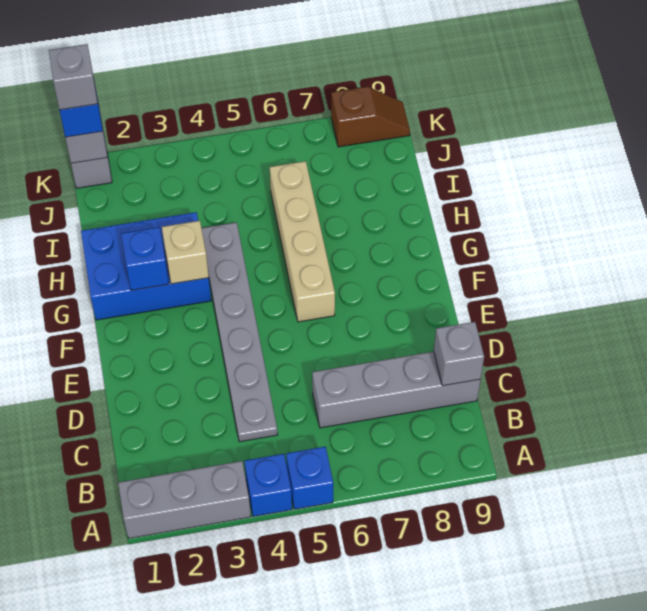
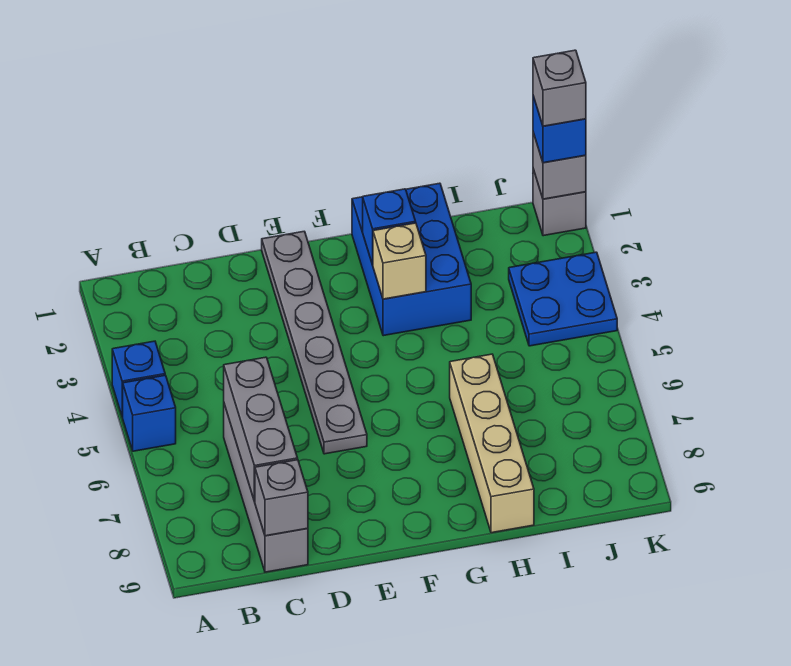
grey 1x3 brick [118,461,251,539] -> grey 1x3 brick moved to [224,357,298,502]
grey 1x6 plate [202,222,278,442] -> grey 1x6 plate turned to [262,231,367,454]
tan 1x4 brick [270,161,335,322] -> tan 1x4 brick turned to [450,354,534,533]
none -> blue 2x2 plate [509,252,617,346]
brown 1x2 slope [331,87,410,147] -> none

